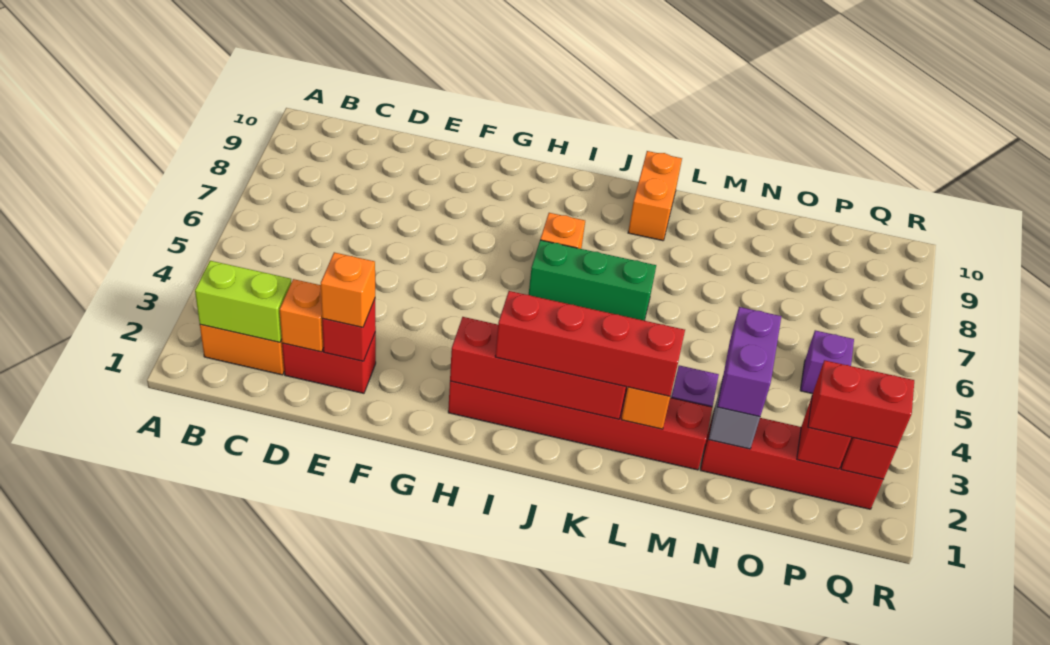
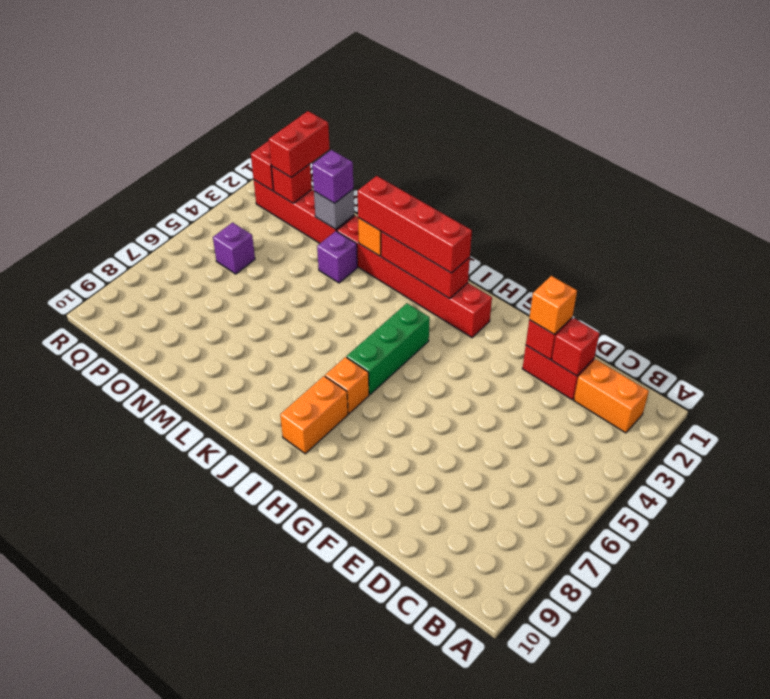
lime 1x2 brick [195,261,291,342] -> none
orange 1x1 brick [280,279,324,352] -> red 1x1 brick [552,318,600,376]
red 1x4 brick [450,317,627,419] -> red 1x3 brick [381,231,470,299]
green 1x3 brick [529,240,656,320] -> green 1x3 brick turned to [347,303,430,395]
orange 1x2 brick [628,151,682,241] -> orange 1x2 brick moved to [280,376,348,454]
purple 1x2 brick [717,307,782,417] -> purple 1x1 brick [312,150,353,203]
red 1x2 brick [808,360,914,447] -> red 1x2 brick turned to [269,111,330,177]

